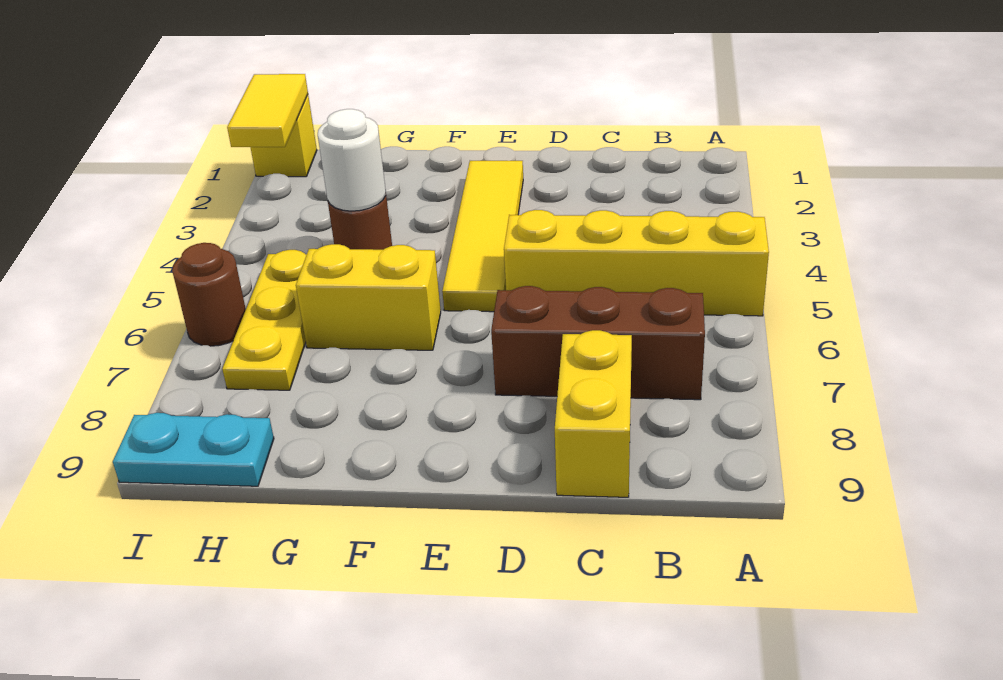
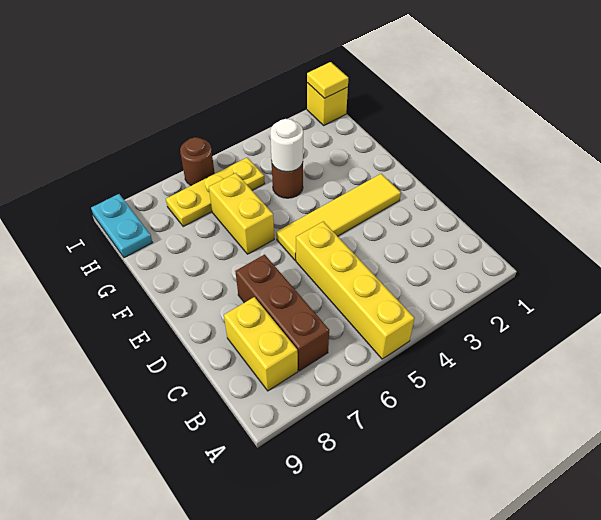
yellow 1x2 brick [555,330,632,497] -> yellow 1x2 brick turned to [224,297,298,391]
yellow 1x2 tile [227,74,308,147] -> yellow 1x1 tile [307,62,348,98]

